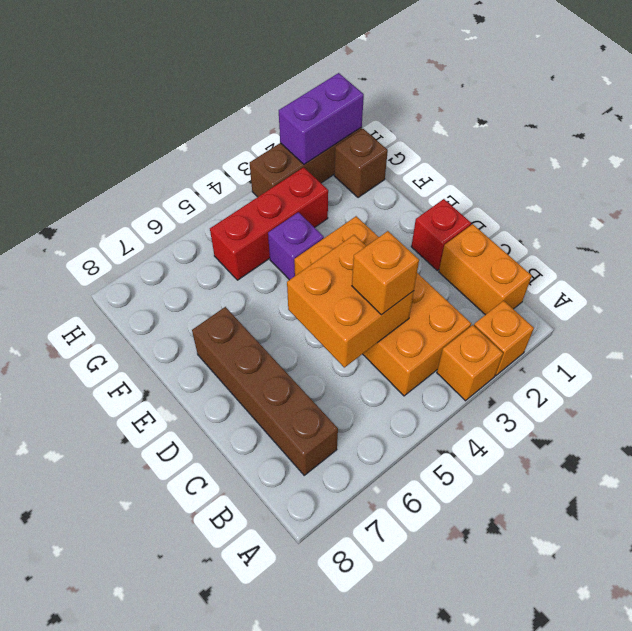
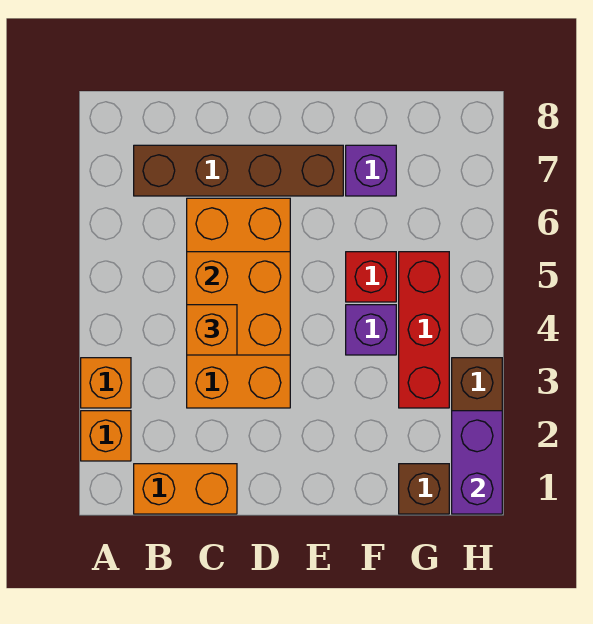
orange 2x4 brick [294,216,471,396] -> orange 2x4 brick turned to [187,198,290,408]
red 1x1 brick [411,199,471,271] -> red 1x1 brick moved to [346,252,396,302]
none -> purple 1x1 brick [346,145,396,196]

